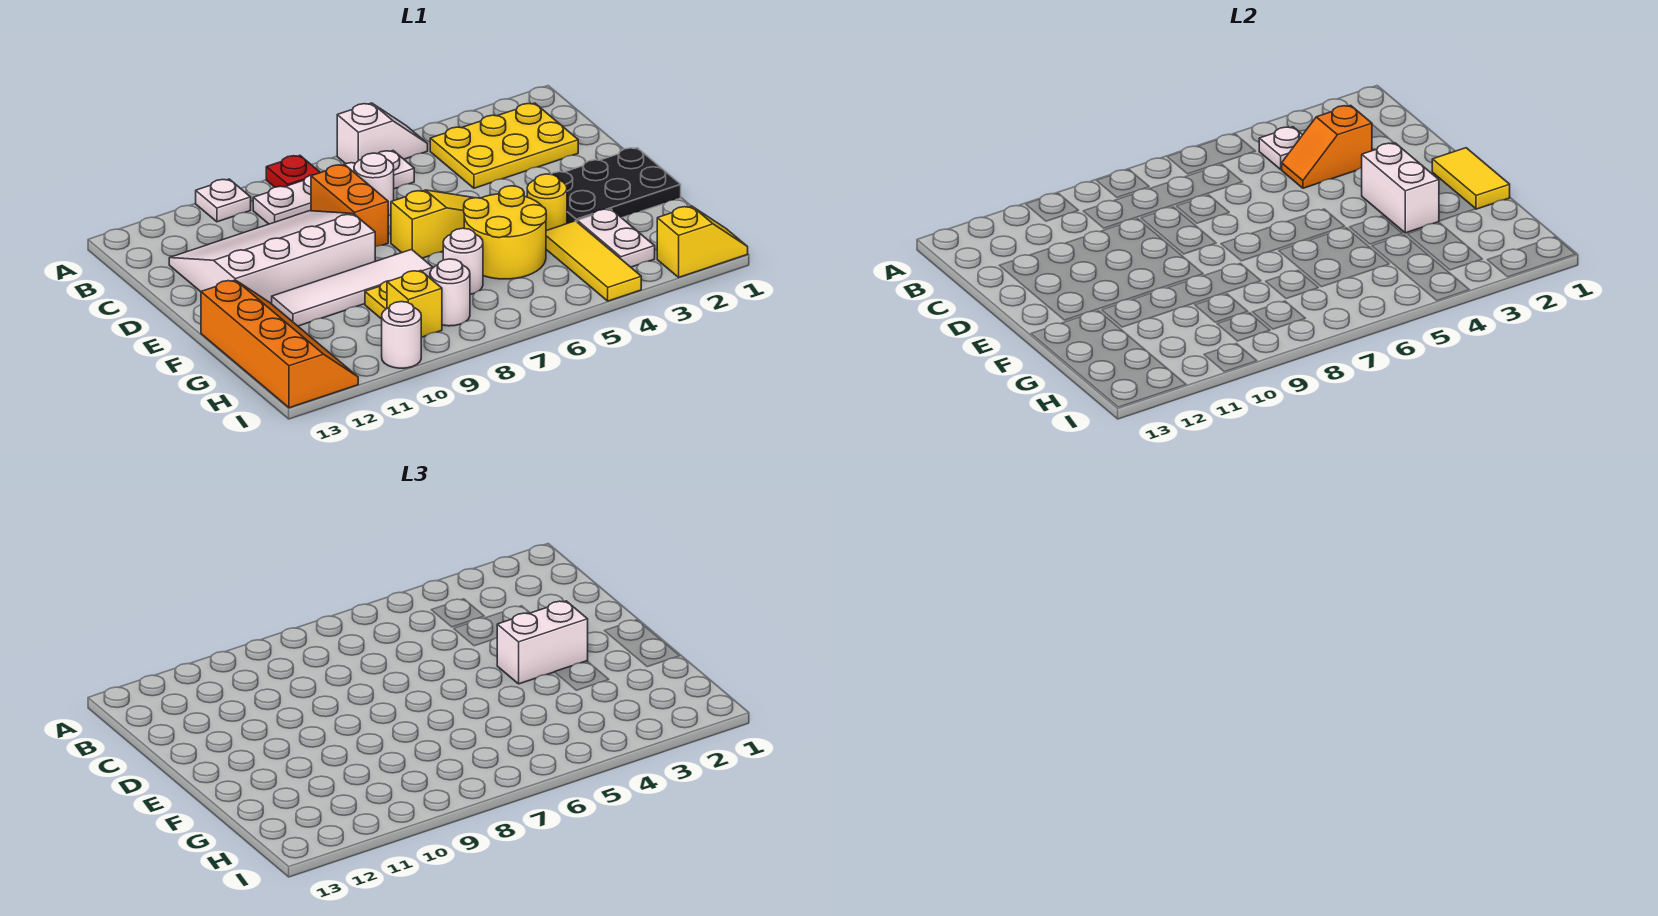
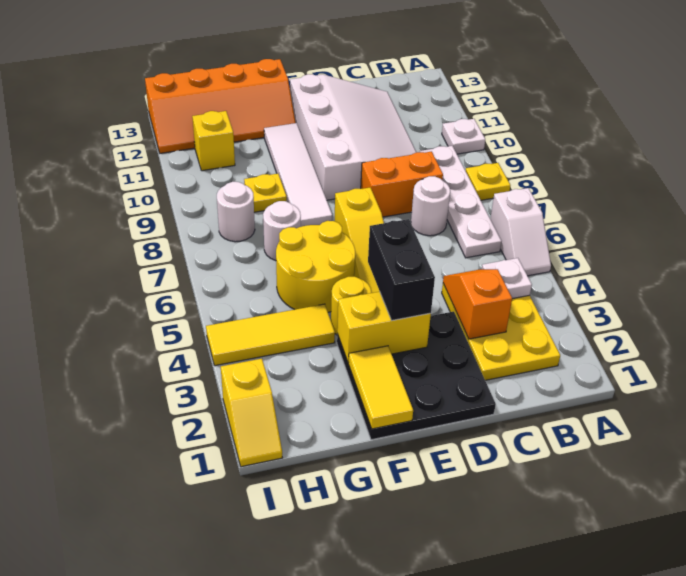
red 1x1 plate [266,156,320,187] -> yellow 1x1 plate [466,163,510,200]
black 2x3 plate [551,148,681,223] -> black 3x3 plate [337,312,496,440]
yellow 1x2 tile [1432,148,1510,209] -> yellow 1x2 tile turned to [348,346,413,429]
white 1x2 brick [1362,143,1439,233] -> yellow 1x2 brick [337,292,431,362]
white 1x2 brick [497,601,588,684] -> black 1x2 brick [368,219,435,320]
white 1x2 plate [577,209,655,267] -> none
yellow 1x1 brick [387,271,442,337] -> yellow 1x1 brick moved to [192,111,235,171]
white 1x1 round brick [382,302,421,368] -> none

